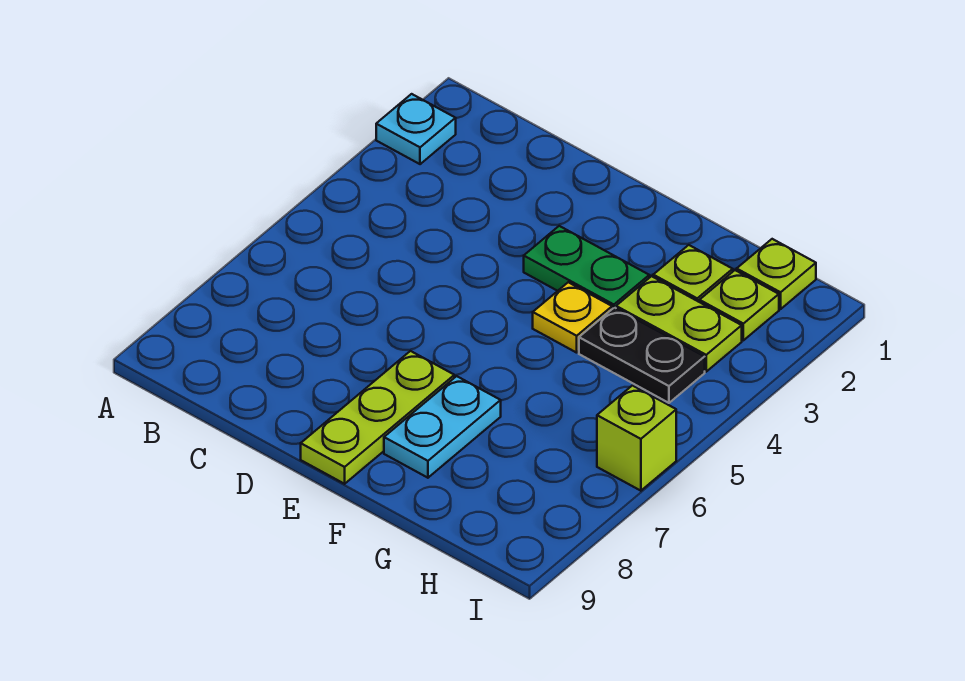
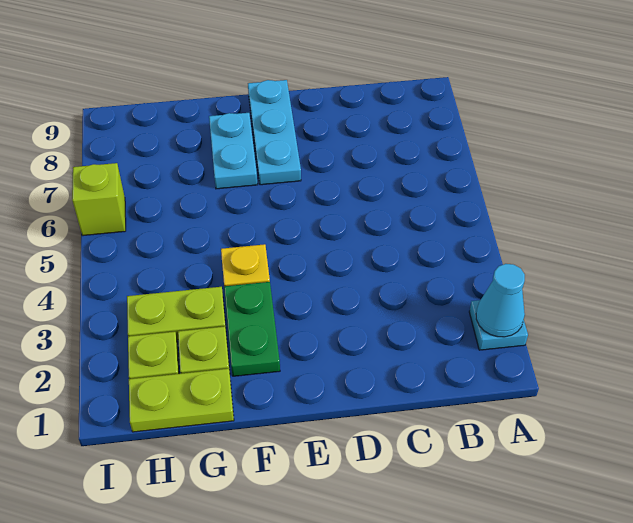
none -> cyan 1x1 cone [476,264,525,337]
green 1x2 plate [524,226,649,309] -> green 1x2 plate turned to [224,282,280,376]
lime 1x3 plate [301,351,454,484] -> cyan 1x3 plate [248,80,301,185]
black 1x2 plate [579,308,705,403] -> none
lime 1x1 plate [737,239,816,309] -> lime 1x2 plate [129,369,234,432]

